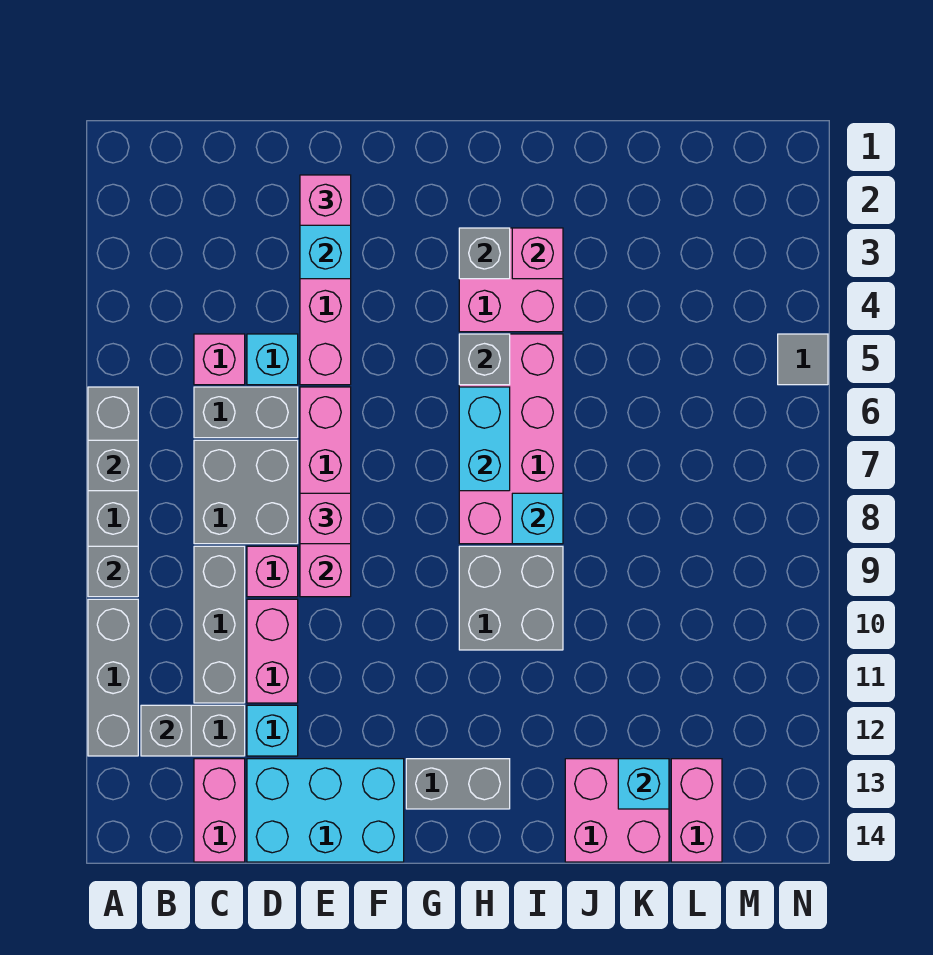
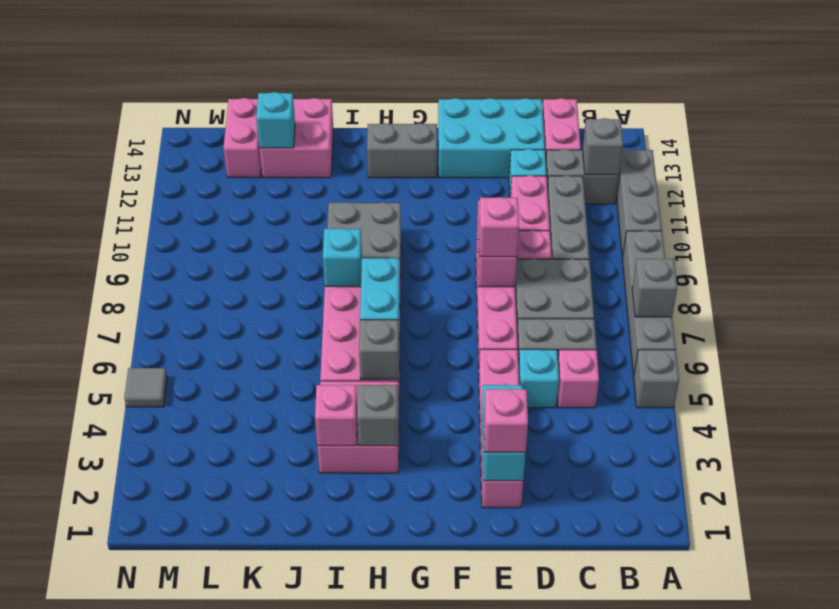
grey 1x1 brick [88,546,138,597] -> grey 1x1 brick moved to [634,350,679,408]

